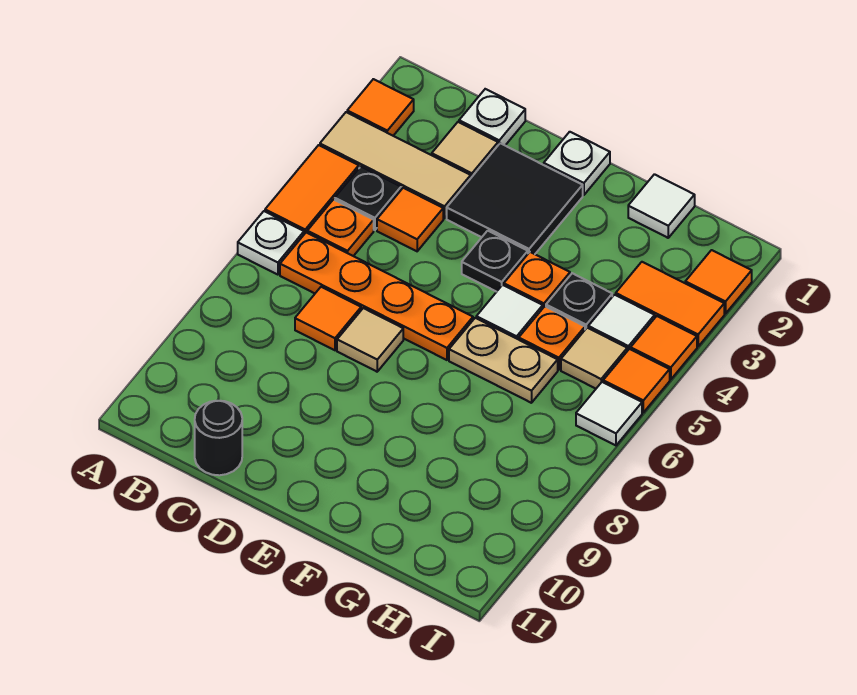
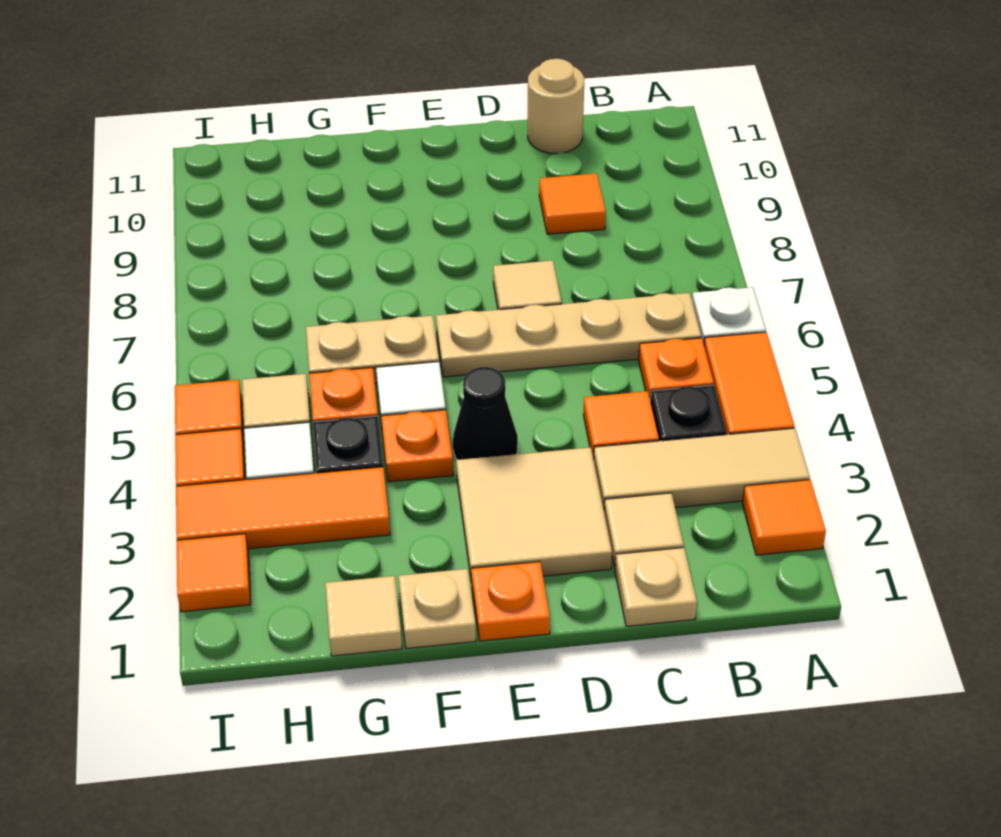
orange 1x4 plate [280,233,473,360] -> tan 1x4 plate [436,293,701,377]
white 1x1 plate [459,89,525,145] -> tan 1x1 plate [615,548,697,626]
orange 1x1 tile [295,287,361,350] -> orange 1x1 tile moved to [539,173,606,234]
black 1x1 round brick [195,401,242,475] -> tan 1x1 round brick [528,59,584,153]
black 2x2 tile [447,143,583,254] -> tan 2x2 tile [456,447,612,582]
white 1x1 plate [544,132,610,195] -> orange 1x1 plate [471,562,550,641]
black 1x1 plate [462,231,528,292] -> black 1x1 cone [453,367,518,460]
none -> tan 1x1 plate [399,569,476,649]
white 1x1 tile [628,174,695,238] -> tan 1x1 tile [325,576,402,656]
orange 1x2 tile [616,262,724,346] -> orange 1x3 tile [176,467,390,549]
white 1x1 tile [576,382,642,445] -> none

